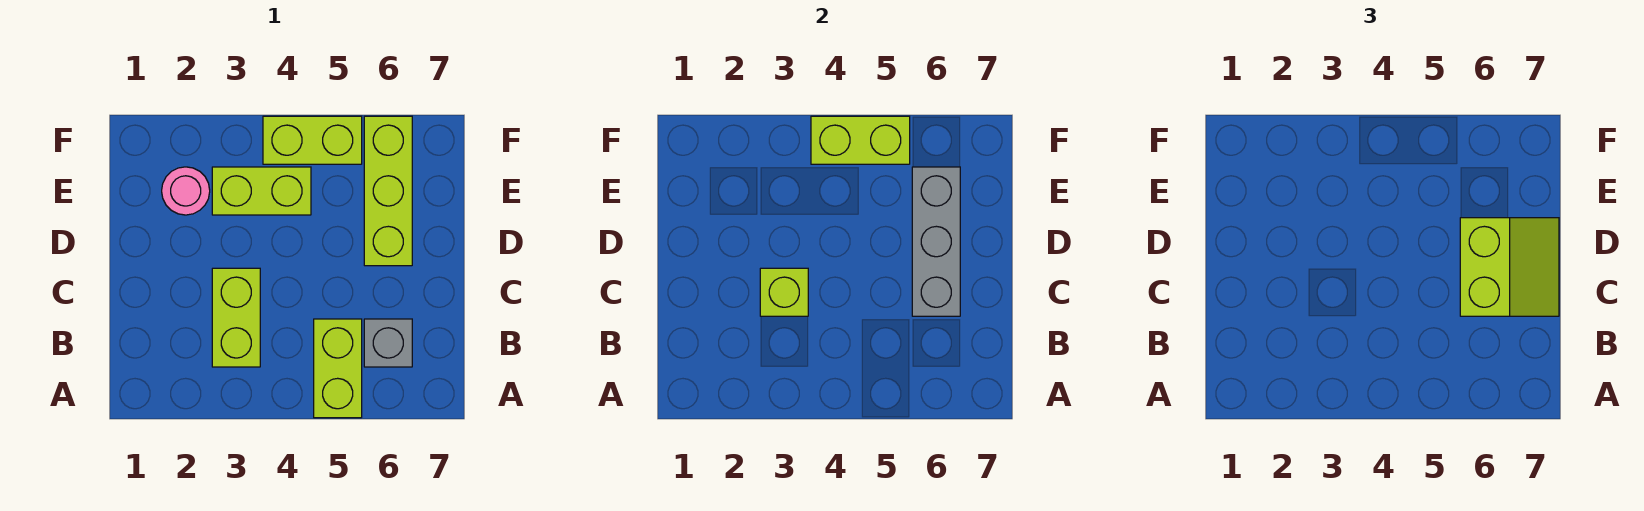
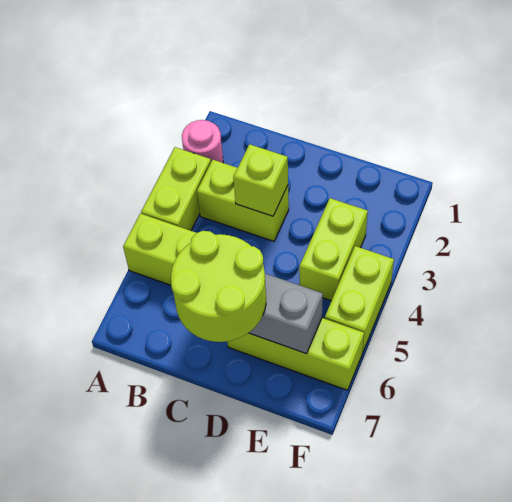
grey 1x1 brick [364,319,412,367] -> none
lime 2x2 slope [1460,218,1559,316] -> lime 2x2 round brick [171,231,266,342]
pink 1x1 round brick [162,167,210,215] -> pink 1x1 round brick moved to [182,120,223,163]
lime 1x2 brick [811,116,910,164] -> lime 1x2 brick moved to [141,147,211,231]

